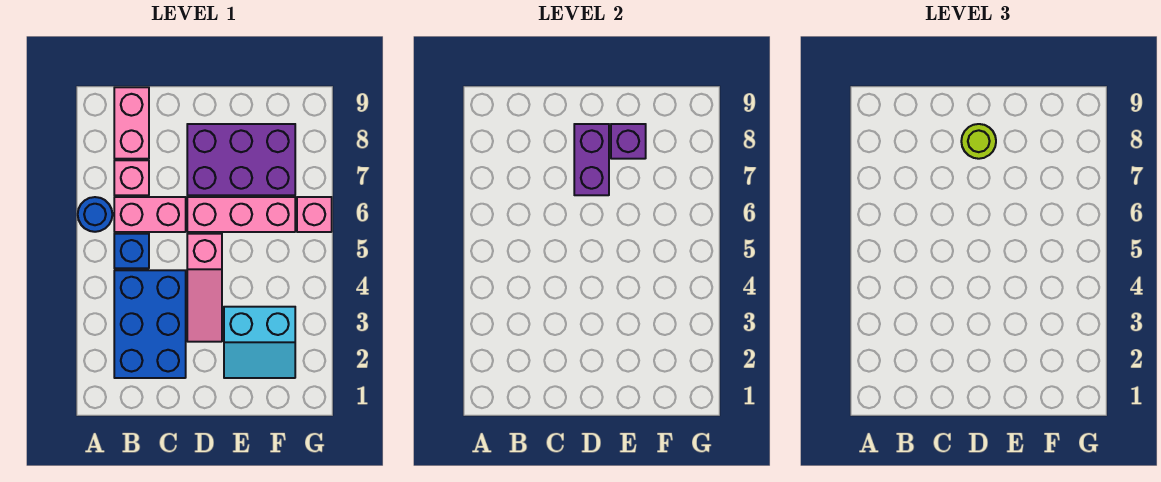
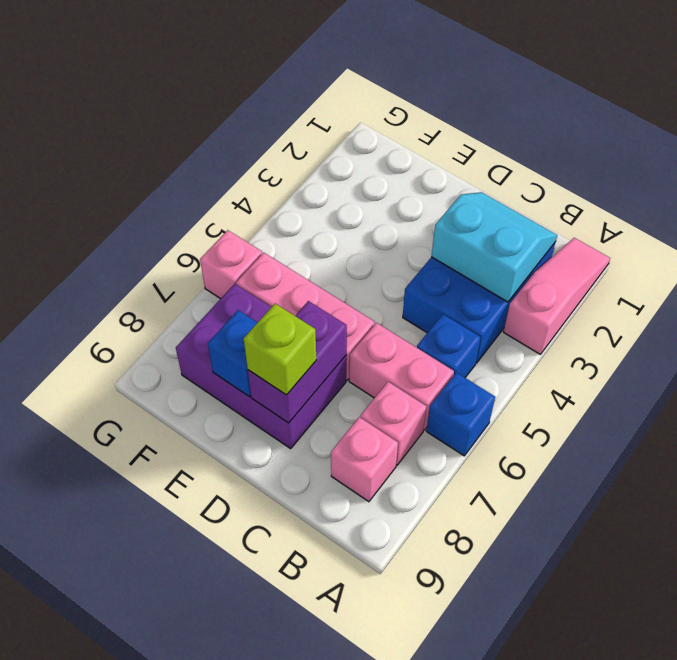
blue 1x1 round brick [78,197,112,232] -> blue 1x1 brick [426,372,495,456]
pink 1x2 brick [114,87,149,159] -> pink 1x1 brick [331,417,398,502]
pink 1x3 slope [187,234,222,342] -> pink 1x3 slope moved to [504,238,610,354]
lime 1x1 round brick [961,124,996,159] -> lime 1x1 brick [244,304,316,395]
cyan 2x2 slope [224,307,295,378] -> cyan 2x2 slope moved to [431,192,557,302]
purple 1x1 brick [611,124,646,159] -> blue 1x1 brick [208,310,258,396]

